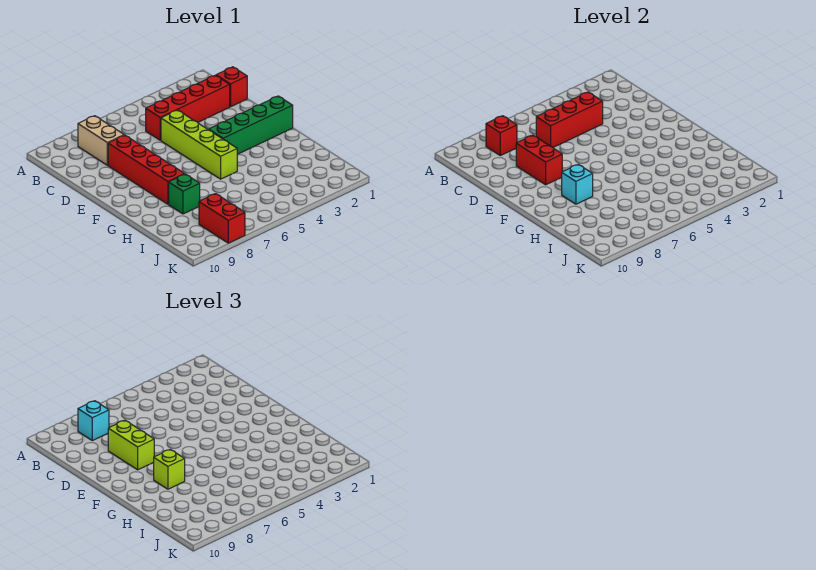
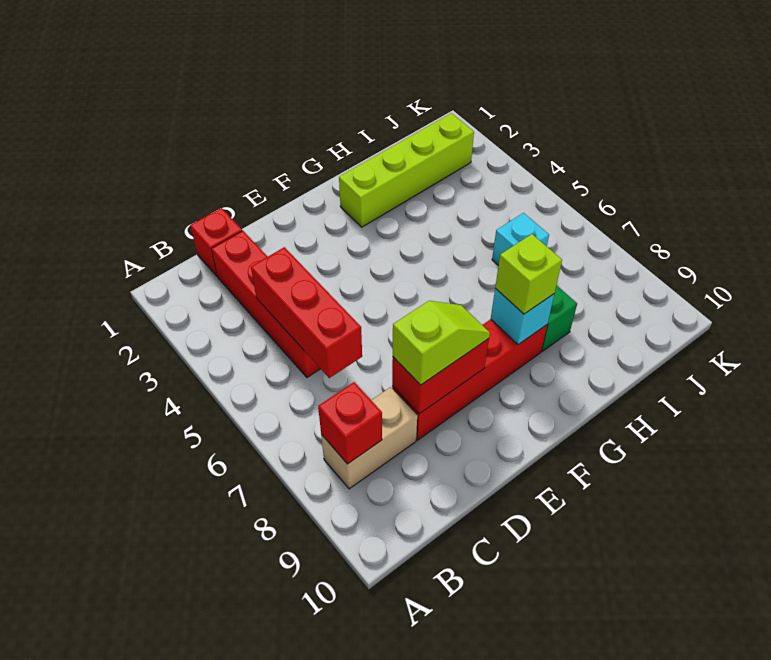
cyan 1x1 brick [78,401,109,441] -> cyan 1x1 brick moved to [492,213,549,265]
lime 1x4 brick [161,110,237,179] -> lime 1x4 brick moved to [339,113,474,227]
lime 1x2 brick [108,420,154,470] -> lime 1x2 slope [393,301,490,385]
green 1x4 brick [209,96,293,154] -> none
red 1x2 brick [199,194,245,243] -> none

